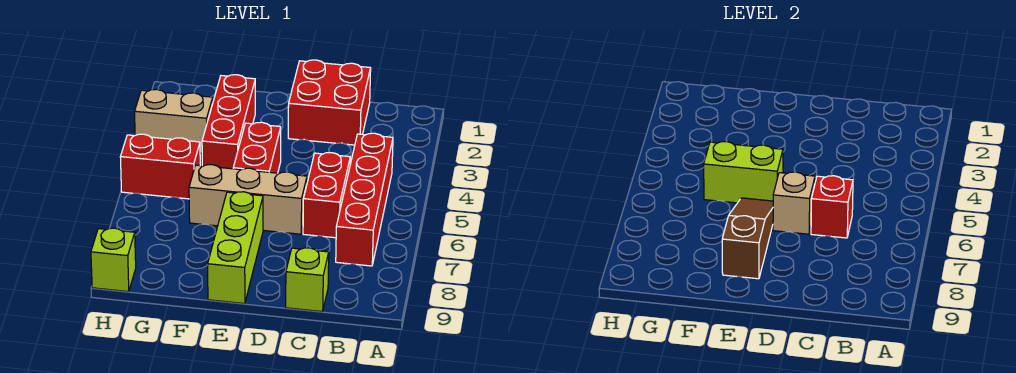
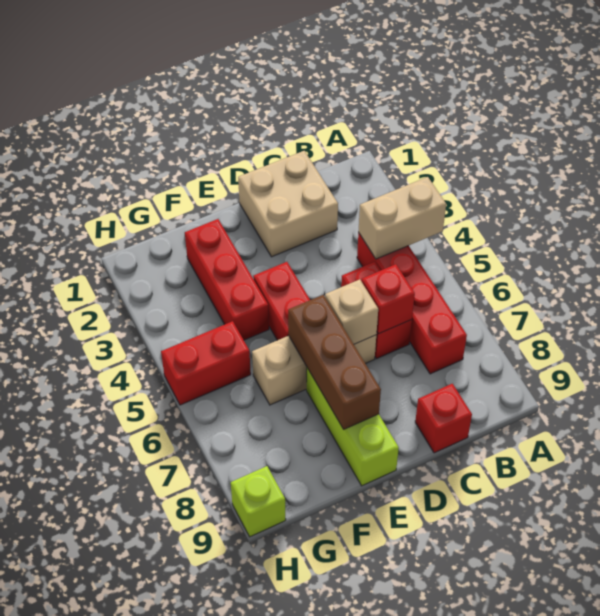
red 2x2 brick [288,60,371,145] -> tan 2x2 brick [238,151,338,257]
lime 1x1 brick [286,248,329,312] -> red 1x1 brick [415,384,472,453]
lime 1x2 brick [704,142,783,203] -> none
brown 1x3 slope [722,198,773,279] -> brown 1x3 brick [288,295,381,429]
tan 1x2 brick [135,90,213,153] -> tan 1x2 brick moved to [358,177,446,259]

